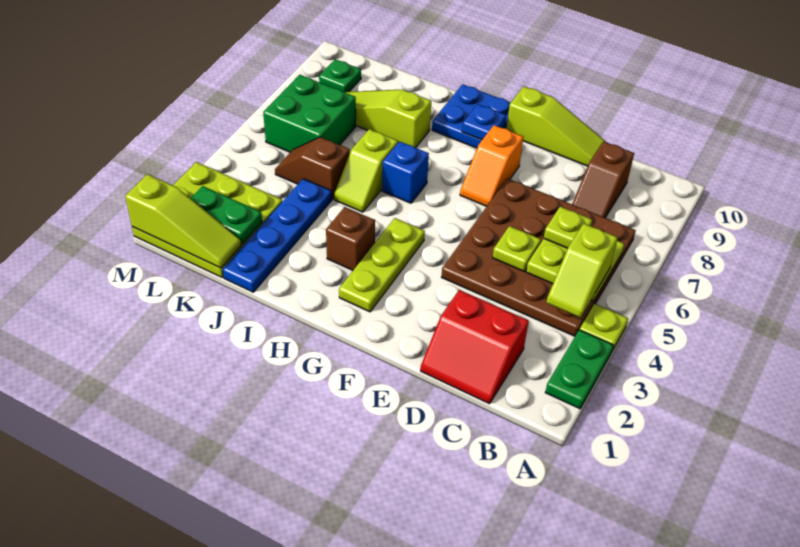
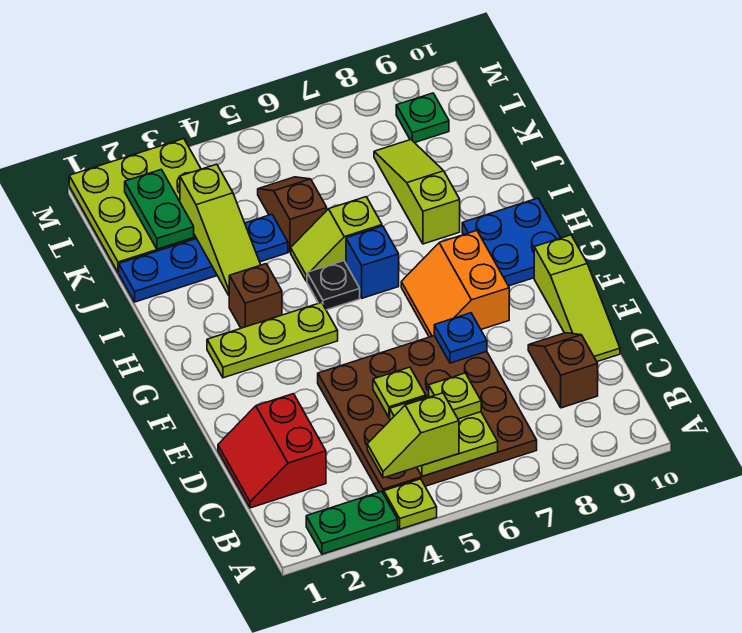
brown 1x2 slope [572,141,634,218] -> brown 1x2 slope turned to [528,333,598,408]
orange 1x2 slope [460,125,523,206] -> orange 2x2 slope [401,230,509,337]
blue 1x1 plate [462,104,506,140] -> blue 1x1 plate moved to [434,313,487,363]
none -> black 1x1 plate [307,261,360,310]
lime 1x3 slope [125,174,241,268] -> lime 1x3 slope moved to [180,164,261,295]
green 2x2 brick [263,75,356,152] -> none

